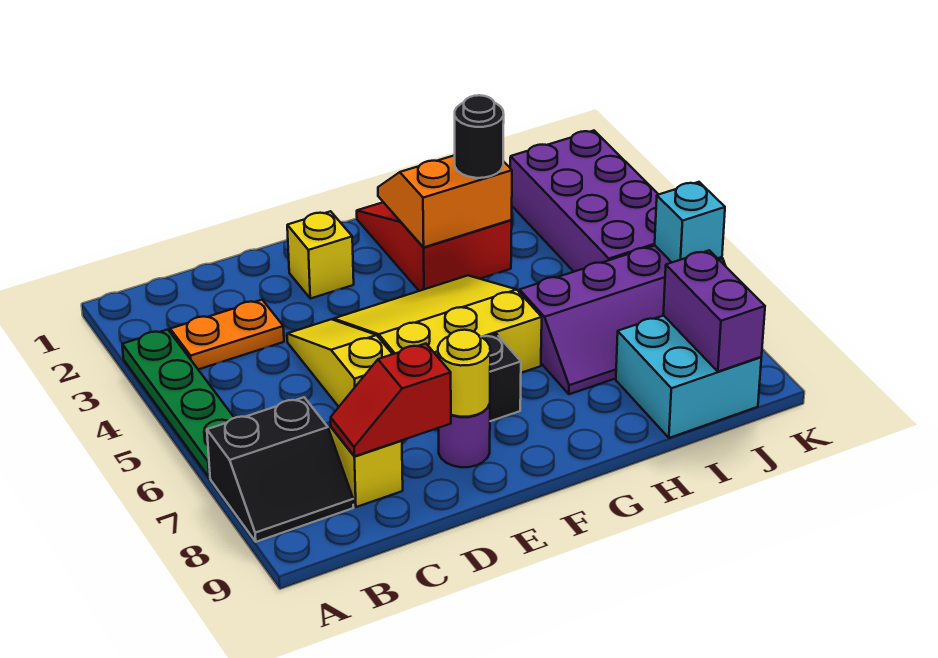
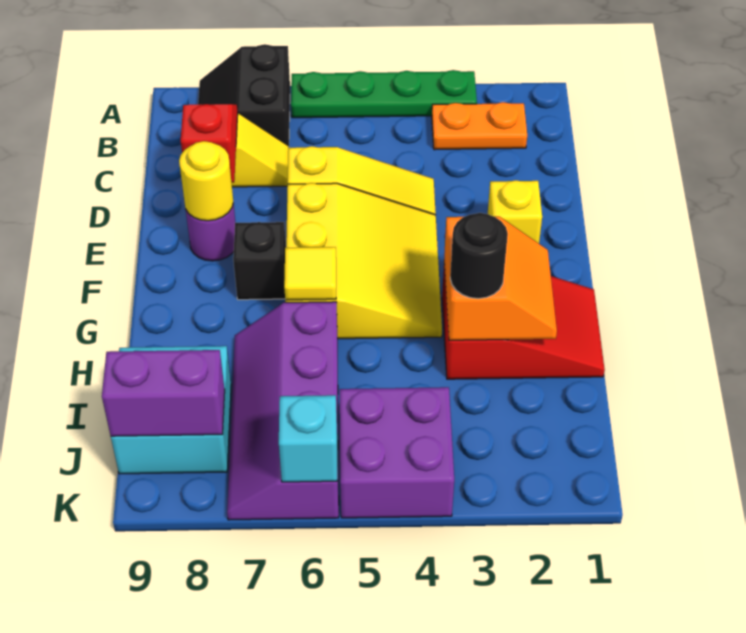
orange 1x2 plate [170,300,284,369] -> orange 1x2 plate turned to [432,102,527,150]
none -> yellow 1x1 tile [284,247,336,300]
purple 2x4 brick [510,131,659,272] -> purple 2x2 brick [340,387,454,518]

